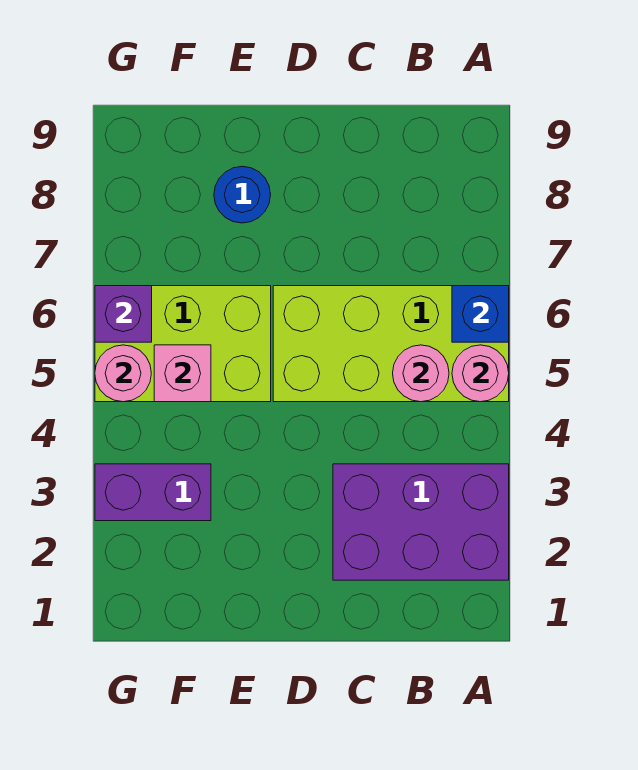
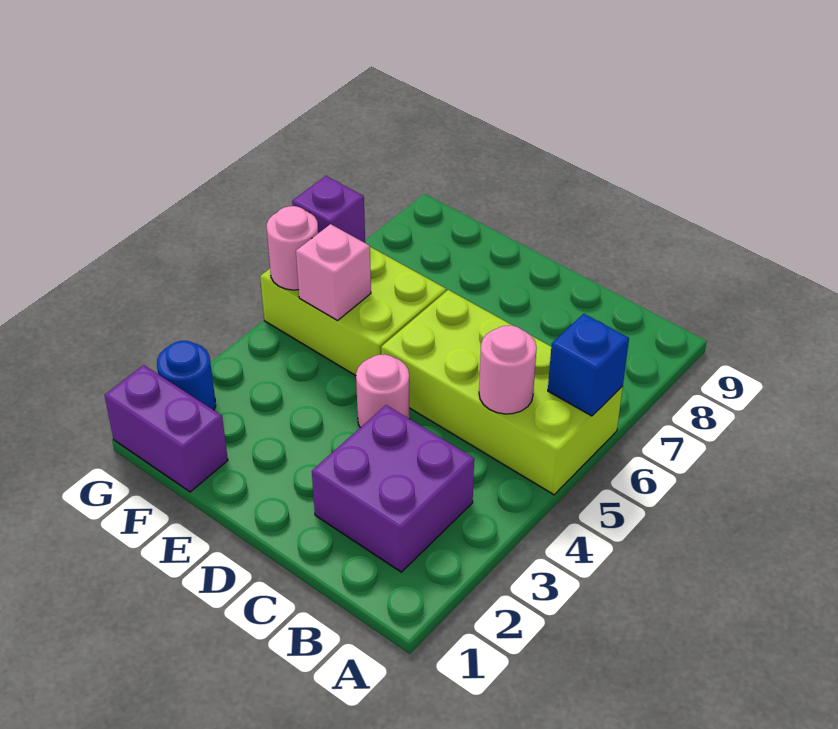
purple 2x3 brick [333,464,509,580] -> purple 2x2 brick [312,405,474,572]
pink 1x1 round brick [452,345,509,402] -> pink 1x1 round brick moved to [356,354,410,428]
blue 1x1 round brick [214,166,271,223] -> blue 1x1 round brick moved to [157,341,216,410]
purple 1x2 brick [95,464,211,521] -> purple 1x2 brick moved to [105,365,228,492]

